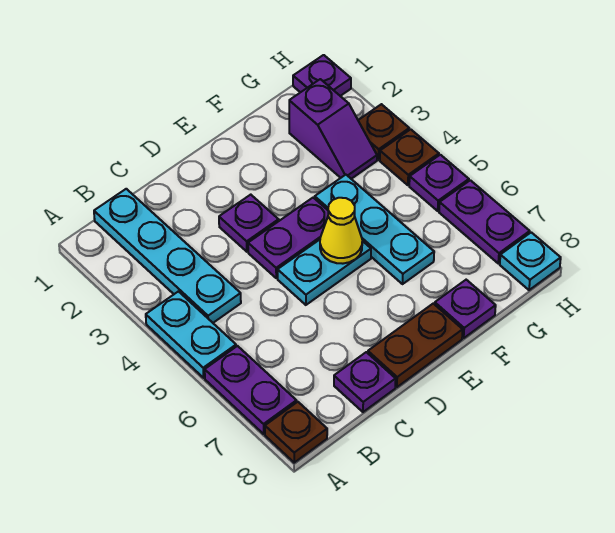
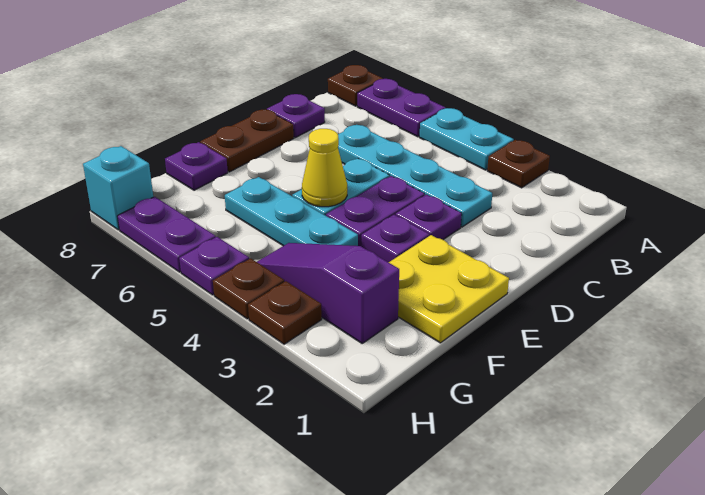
none -> brown 1x1 plate [487,140,550,188]
cyan 1x4 plate [94,189,241,323] -> cyan 1x4 plate moved to [338,125,492,227]
none -> yellow 2x2 plate [389,235,509,343]
purple 1x2 slope [289,79,377,179] -> purple 1x3 slope [257,243,399,343]
purple 1x1 plate [293,55,351,96] -> purple 1x1 plate moved to [361,215,429,262]
cyan 1x1 plate [500,232,561,290] -> cyan 1x1 brick [83,146,153,230]

